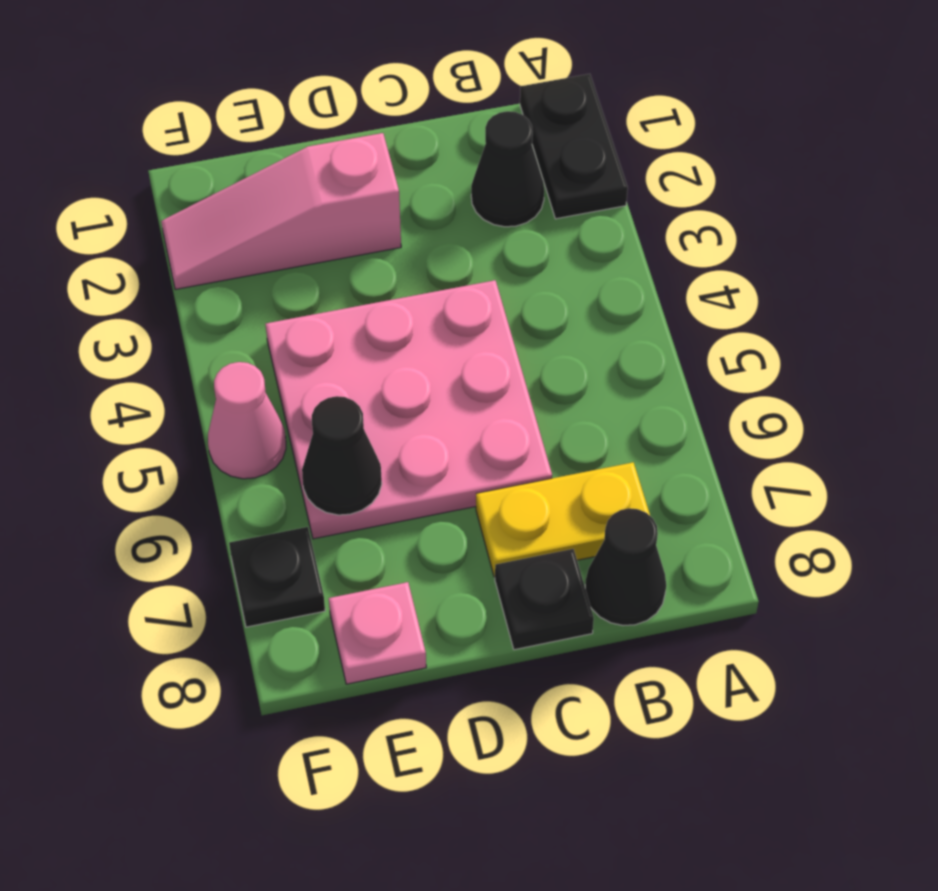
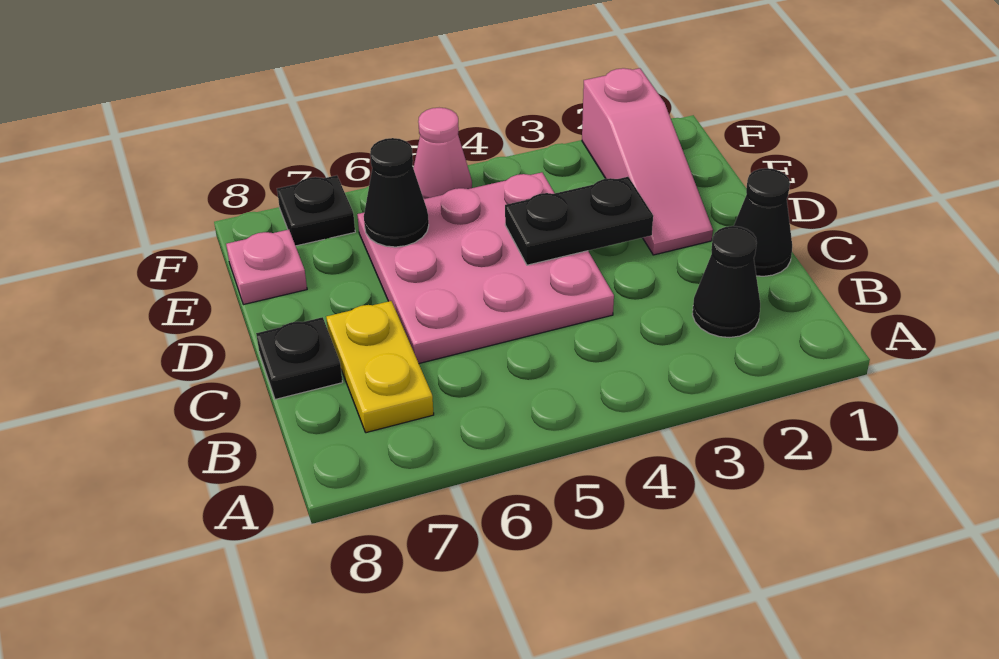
black 1x2 plate [520,74,628,219] -> black 1x2 plate moved to [505,177,653,265]
black 1x1 cone [585,508,666,626] -> black 1x1 cone moved to [734,168,792,276]
pink 1x3 slope [161,133,401,289] -> pink 1x3 slope turned to [582,68,713,255]

